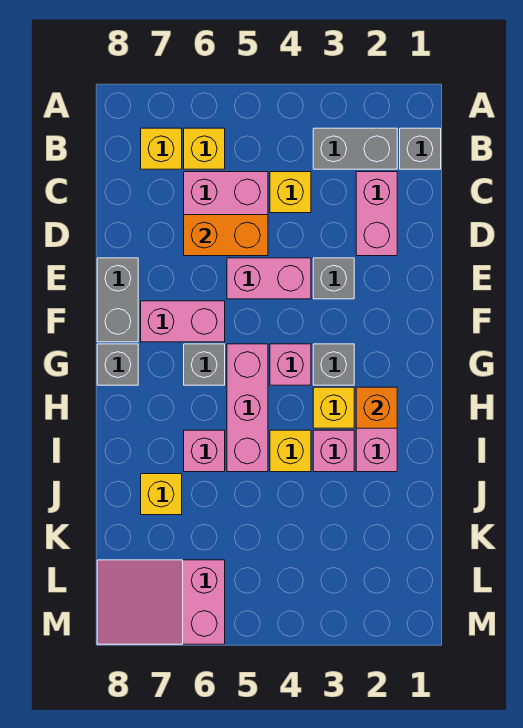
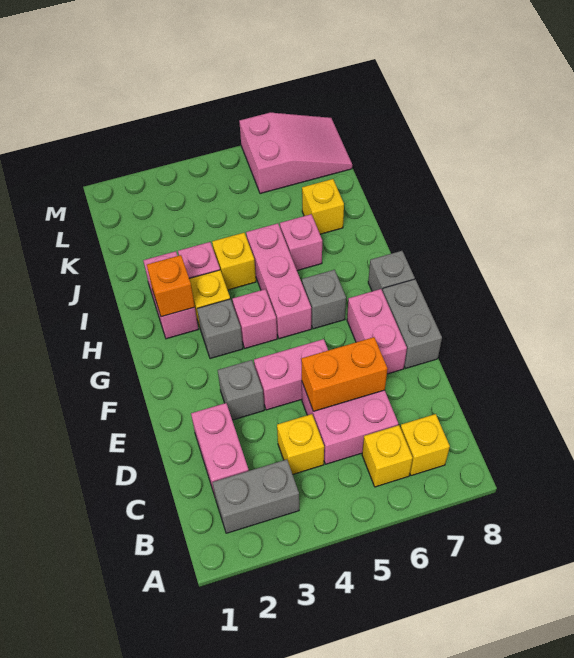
grey 1x1 brick [400,128,441,169] -> none
pink 1x2 brick [141,301,225,342] -> pink 1x2 brick turned to [347,289,407,374]

